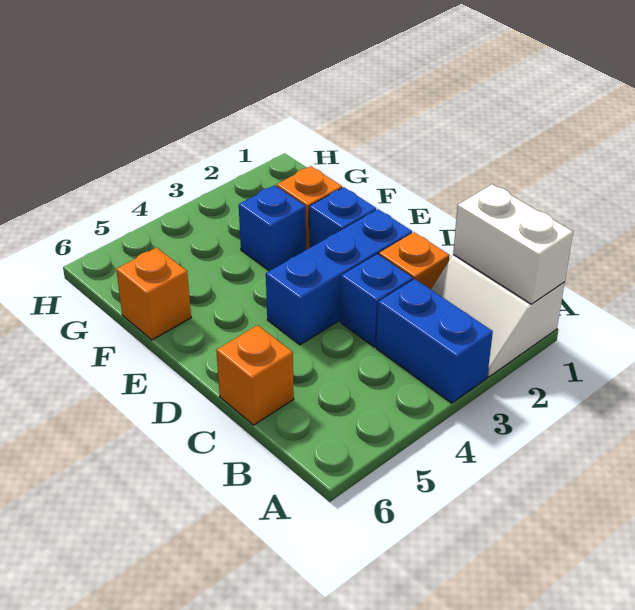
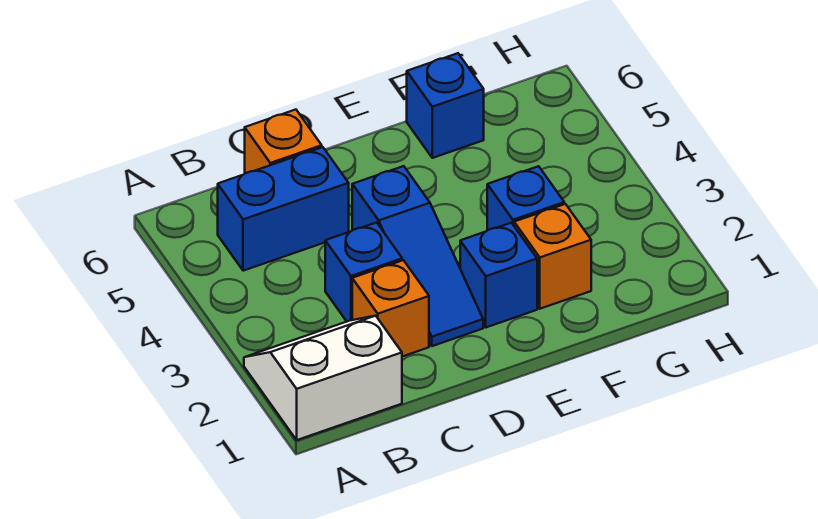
white 1x2 brick [453,184,573,304] -> none
blue 1x2 brick [376,279,493,403] -> blue 1x2 brick moved to [218,147,349,271]
blue 1x3 brick [266,209,412,345] -> blue 1x3 slope [352,166,483,346]
orange 1x1 brick [116,248,191,340] -> blue 1x1 brick [407,53,484,158]

